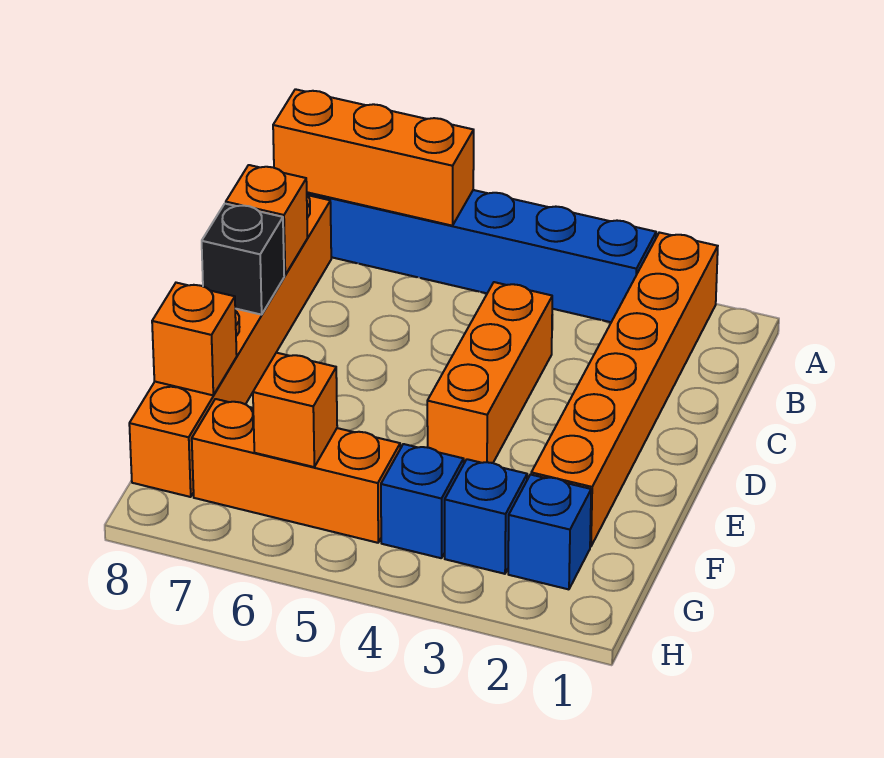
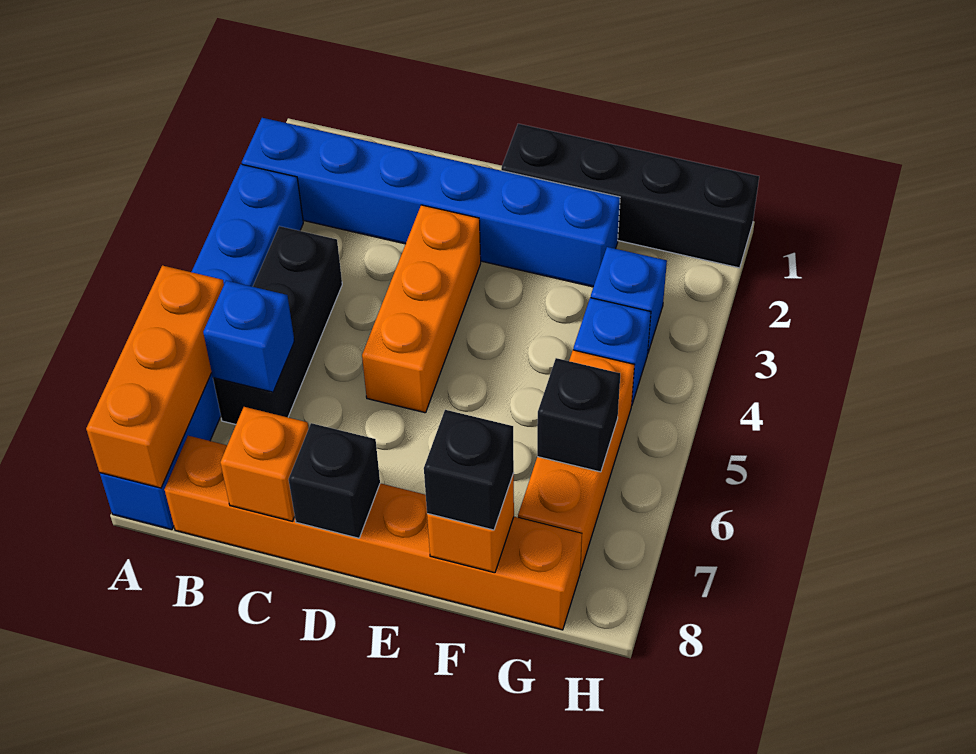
orange 1x6 brick [531,232,718,547] -> blue 1x6 brick [242,118,620,287]
none -> black 1x3 brick [213,226,342,424]
orange 1x3 brick [427,282,552,463] -> orange 1x3 brick turned to [362,205,481,413]
none -> black 1x4 brick [501,124,759,268]
none -> black 1x1 brick [424,410,514,530]
blue 1x1 brick [508,475,591,589] -> blue 1x1 brick moved to [203,281,294,392]
orange 1x1 brick [253,353,337,467] -> black 1x1 brick [537,358,620,472]

